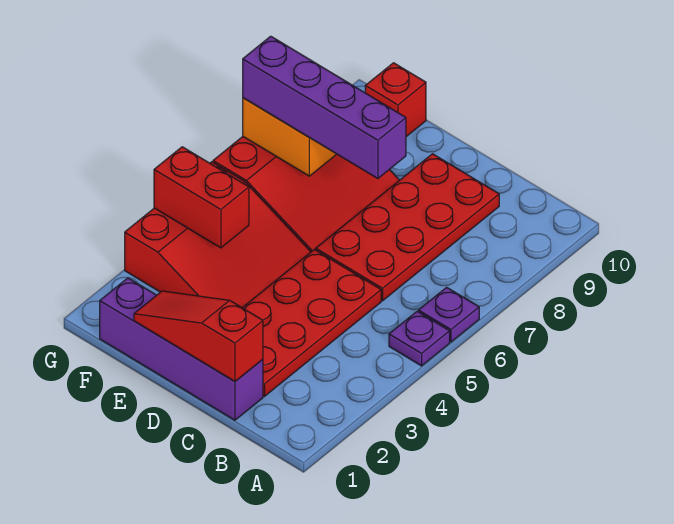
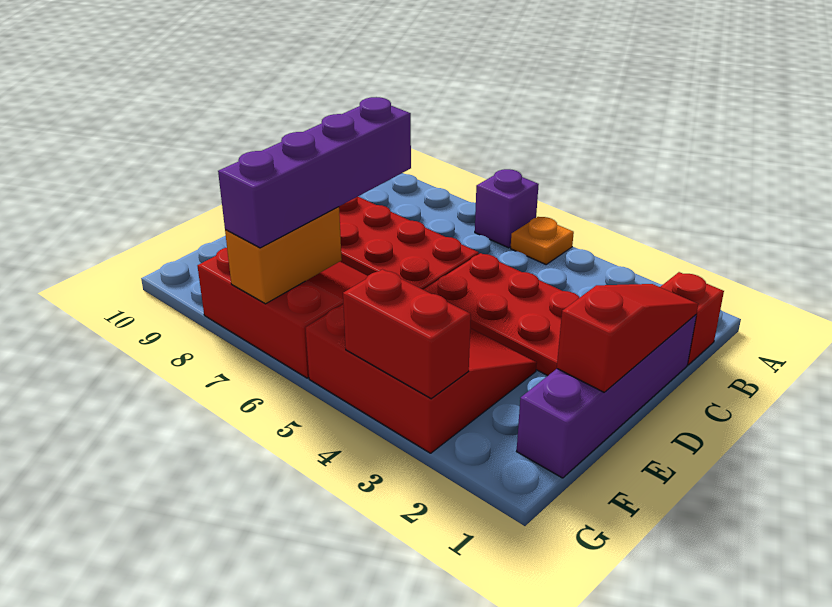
purple 1x1 plate [389,311,450,366] -> orange 1x1 plate [511,217,574,265]
purple 1x1 plate [418,287,479,342] -> purple 1x1 brick [475,169,539,248]
red 1x3 slope [134,291,263,381] -> red 1x3 slope turned to [557,284,698,392]
red 1x2 brick [154,147,249,248] -> red 1x2 brick turned to [343,269,471,399]
red 1x1 brick [365,63,426,137] -> red 1x1 brick moved to [661,272,724,365]

